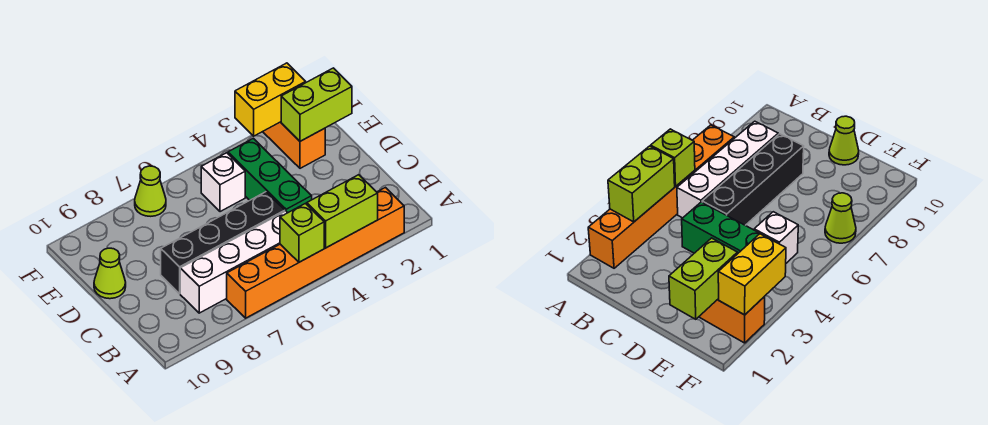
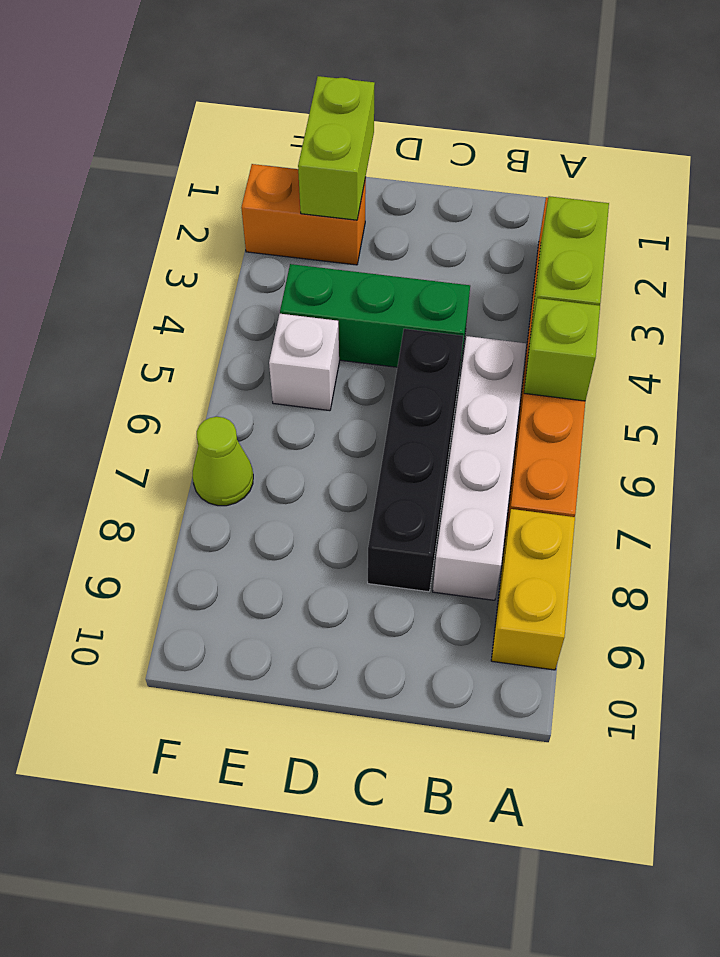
lime 1x1 cone [94,248,126,299] -> none
yellow 1x2 brick [235,63,306,136] -> yellow 1x2 brick moved to [491,509,575,670]

